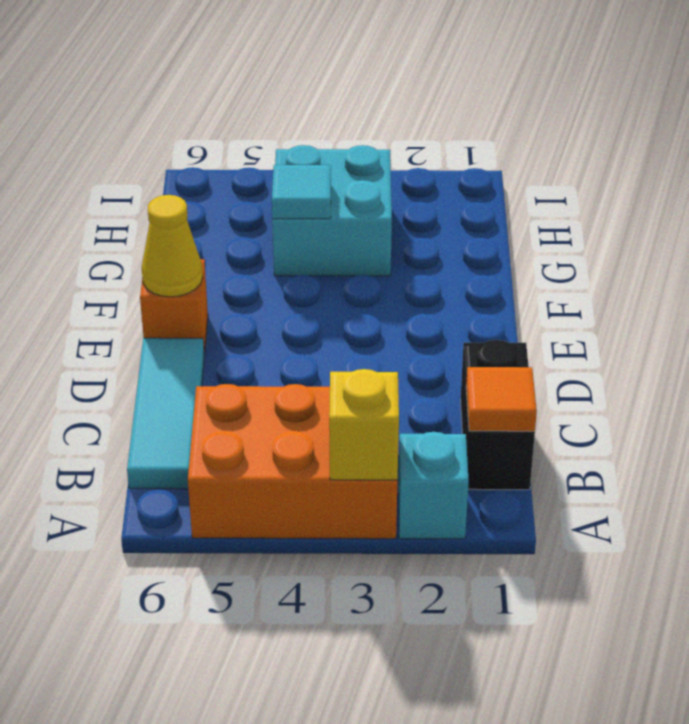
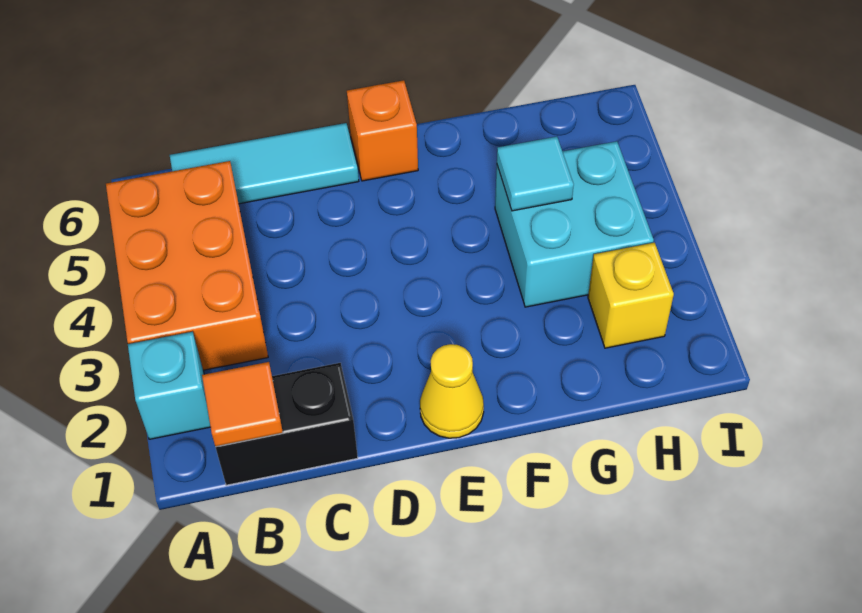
yellow 1x1 brick [329,369,399,480] -> yellow 1x1 brick moved to [588,243,674,348]
yellow 1x1 cone [142,195,203,297] -> yellow 1x1 cone moved to [420,344,484,438]

